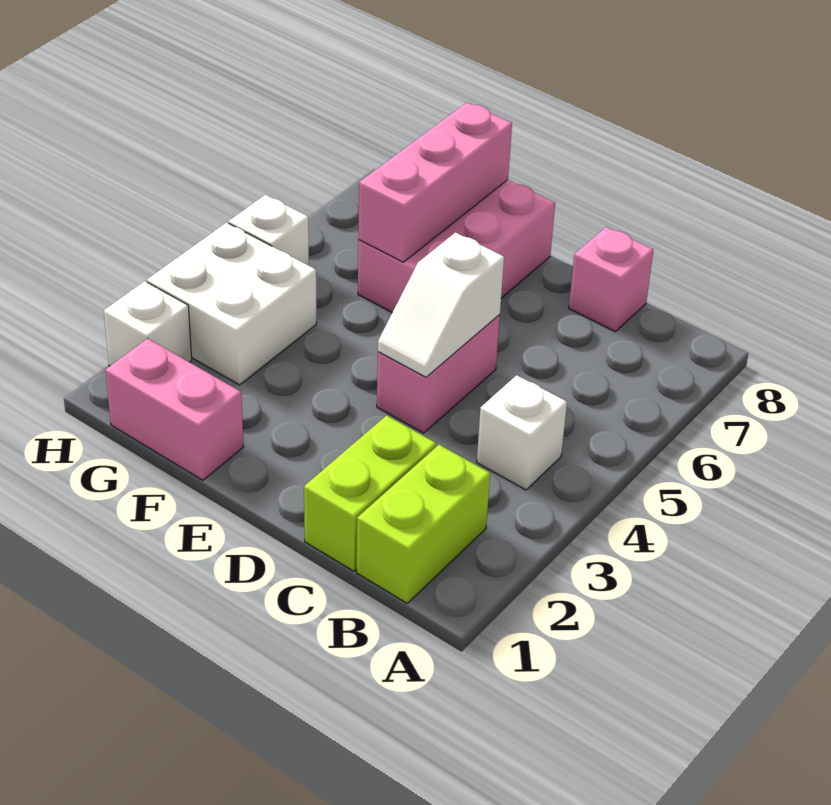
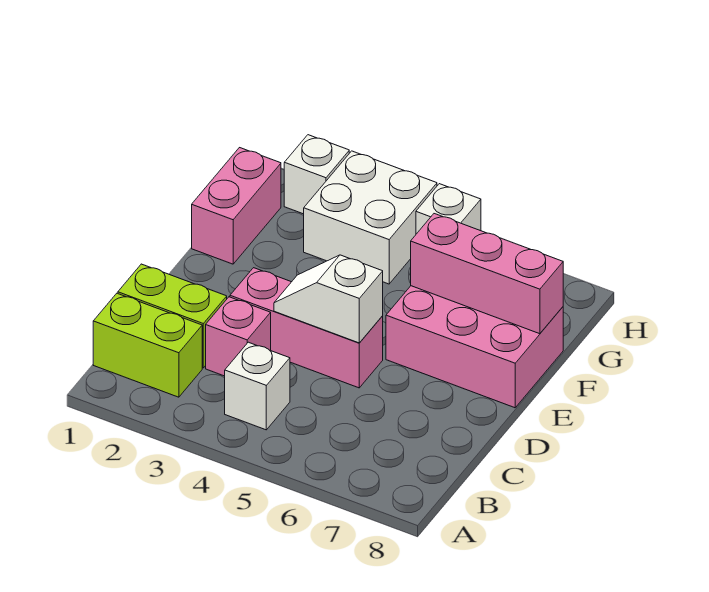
pink 1x1 brick [569,227,653,331] -> pink 1x1 brick moved to [206,297,271,376]
pink 1x2 brick [377,315,500,433] -> pink 1x3 brick [230,268,383,388]

